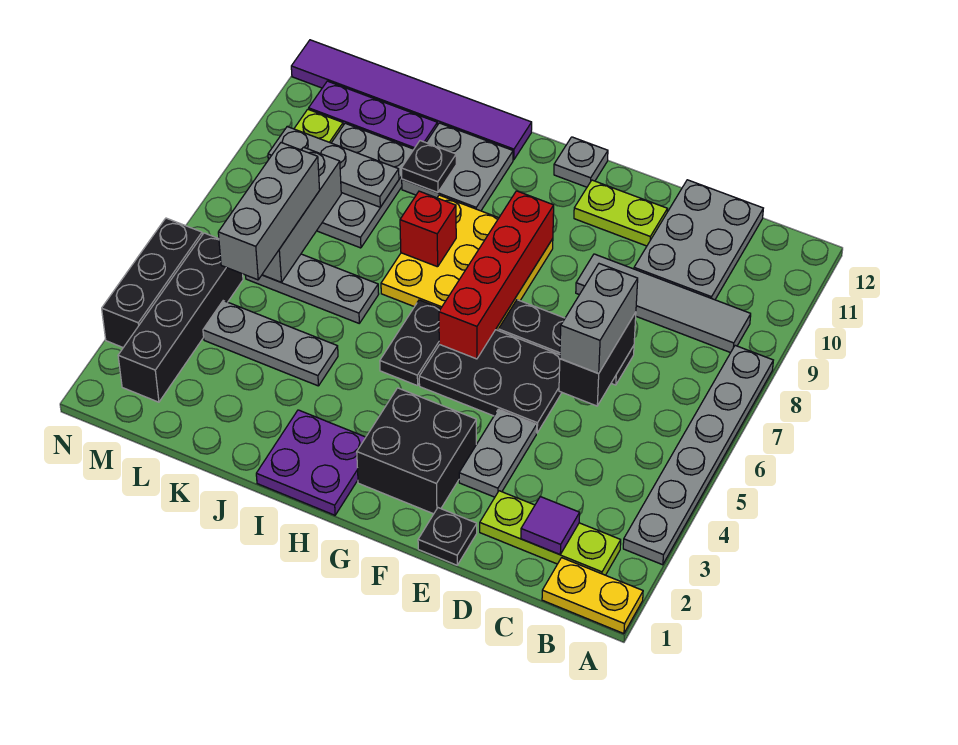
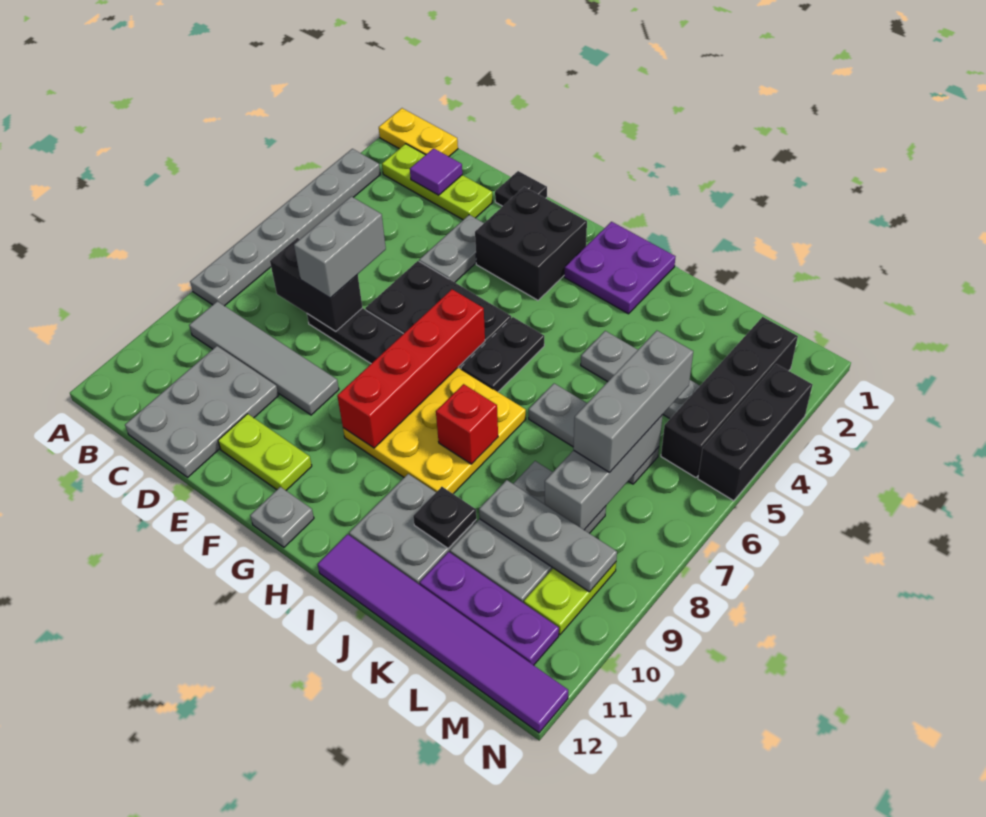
black 1x2 brick [559,312,636,406] -> black 1x2 brick turned to [270,238,362,331]

